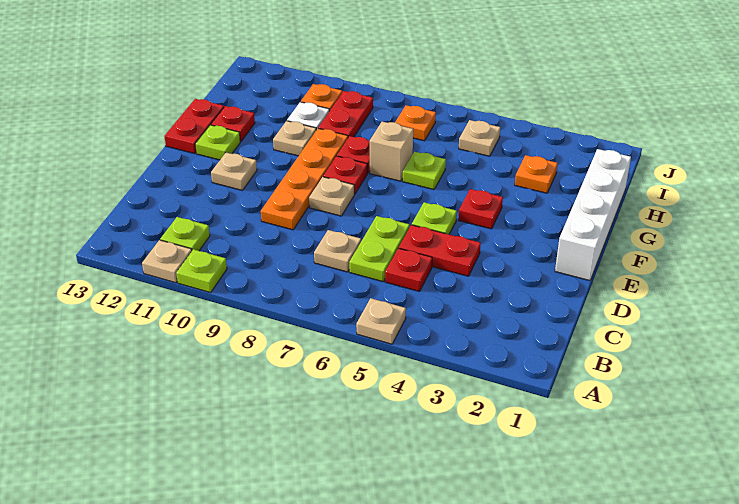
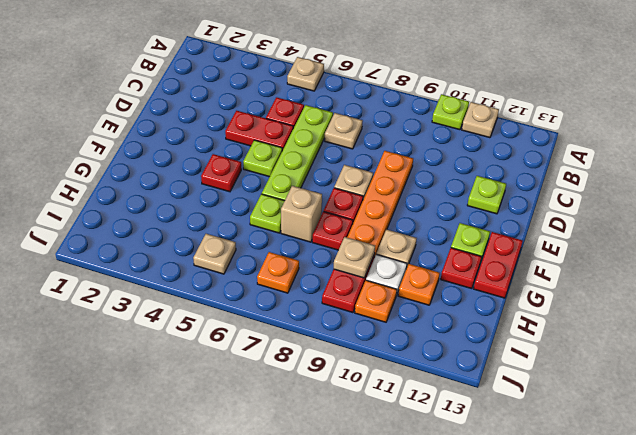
lime 1x1 plate [160,217,210,251] -> lime 1x1 plate moved to [467,176,506,214]
lime 1x2 plate [349,216,410,282] -> lime 1x4 plate [262,105,333,201]
white 1x4 brick [555,149,631,281] -> none
tan 1x1 plate [211,153,257,191] -> tan 1x1 plate moved to [334,237,375,278]
orange 1x1 plate [515,155,558,193] -> orange 1x1 plate moved to [398,264,440,305]

